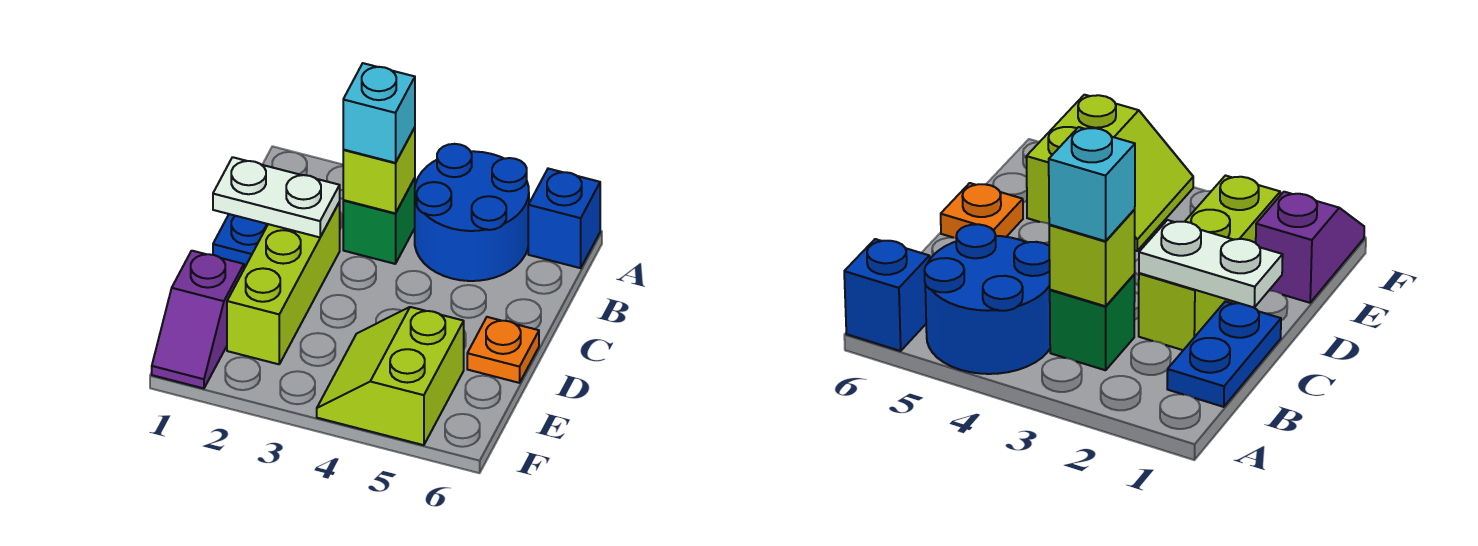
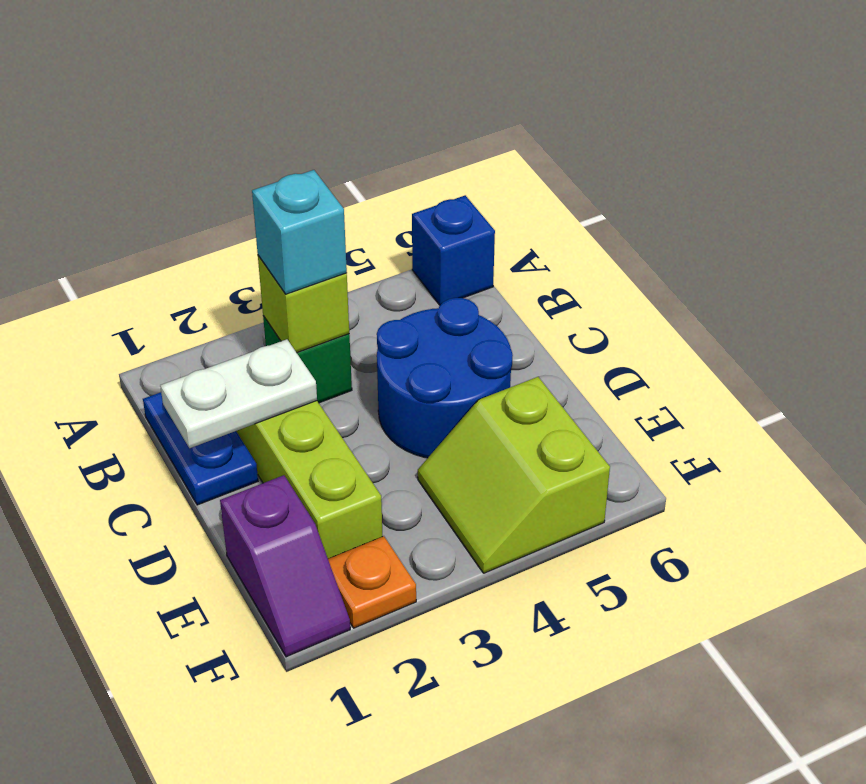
blue 2x2 round brick [415,144,529,281] -> blue 2x2 round brick moved to [377,298,513,458]
orange 1x1 plate [467,317,539,383] -> orange 1x1 plate moved to [328,536,416,628]

